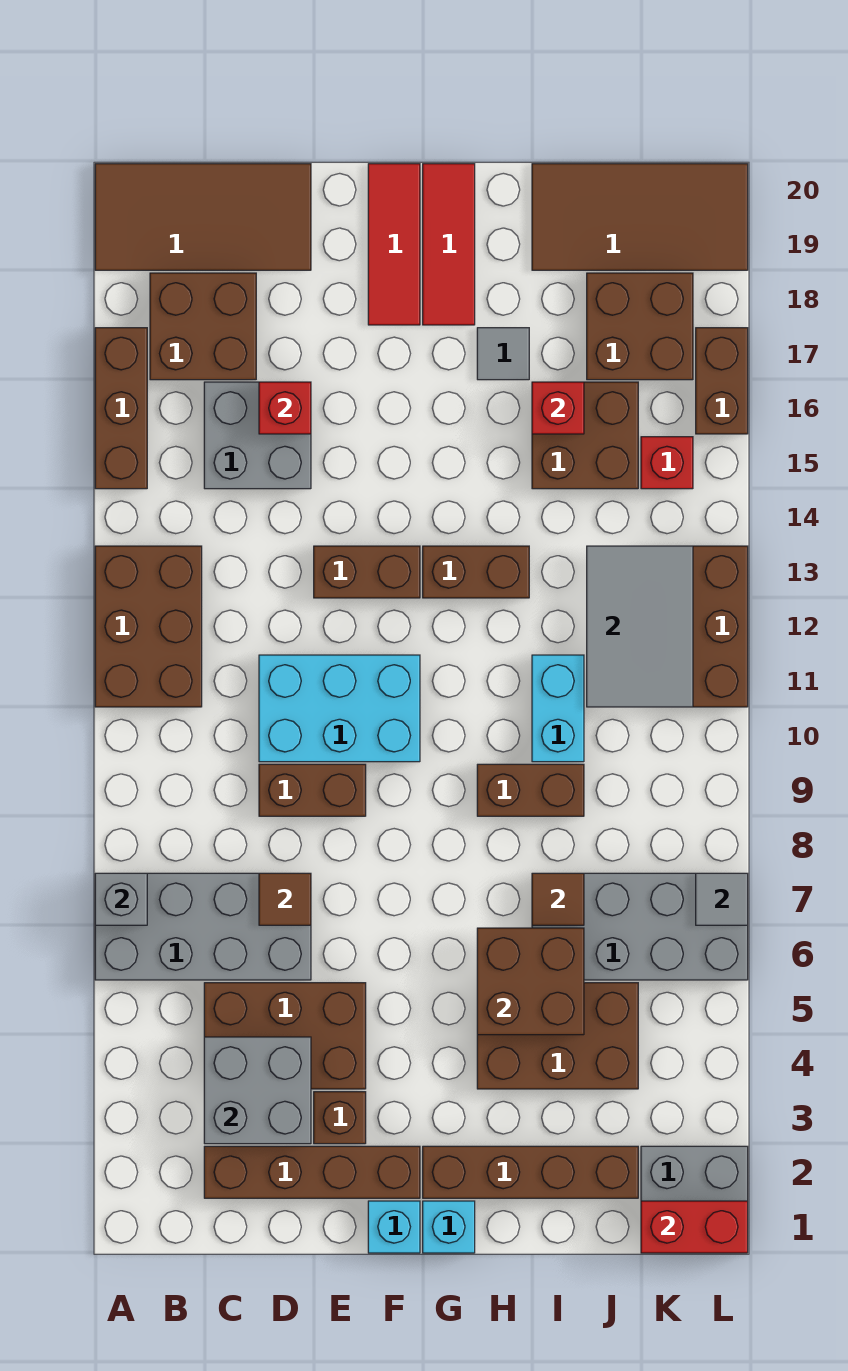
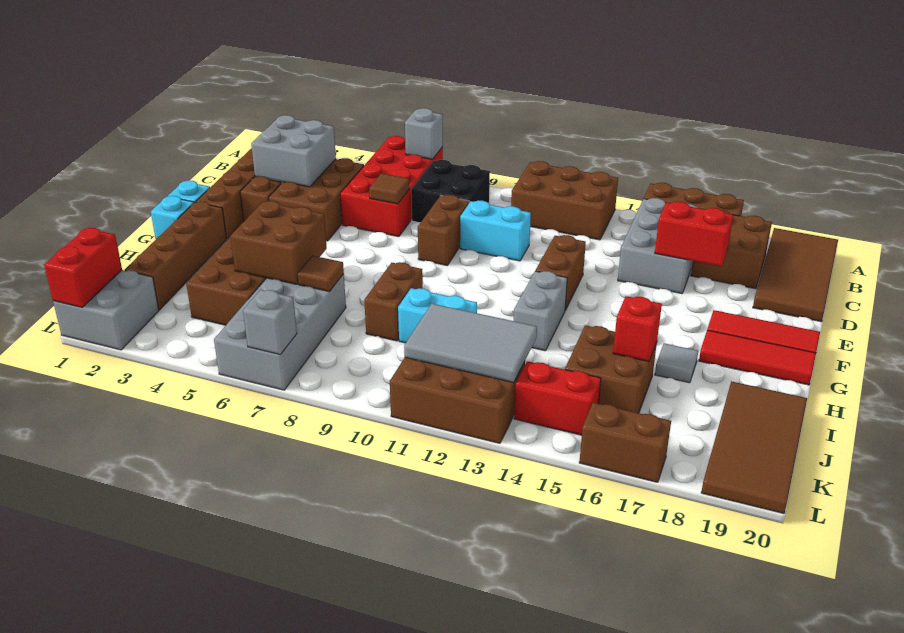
grey 2x4 brick [95,873,311,980] -> red 2x4 brick [340,136,443,237]
none -> black 2x2 brick [411,160,490,222]
grey 2x2 brick [204,382,311,489] -> grey 2x3 brick [618,198,697,294]
cyan 2x3 brick [259,655,420,762] -> cyan 1x2 brick [460,201,531,261]
red 1x1 brick [259,382,311,434] -> red 1x2 brick [655,202,733,266]
brown 1x2 brick [423,546,529,598] -> grey 1x2 brick [514,271,567,351]
brown 2x2 brick [587,273,693,380] -> none
red 1x1 brick [641,437,693,489] -> red 1x2 brick [514,361,601,435]
grey 1x1 tile [696,873,748,925] -> grey 1x1 brick [243,290,297,355]

